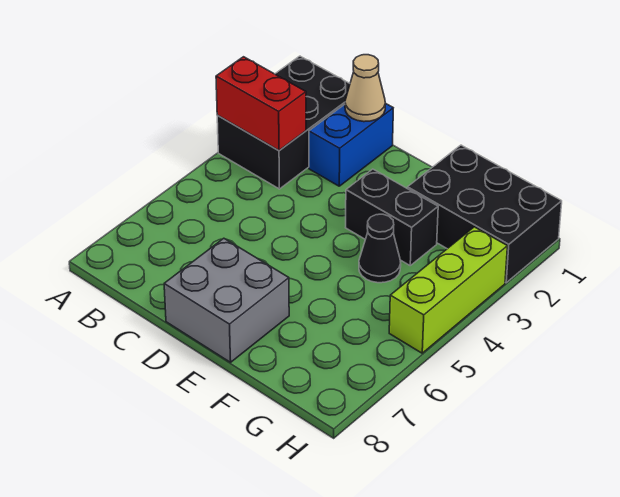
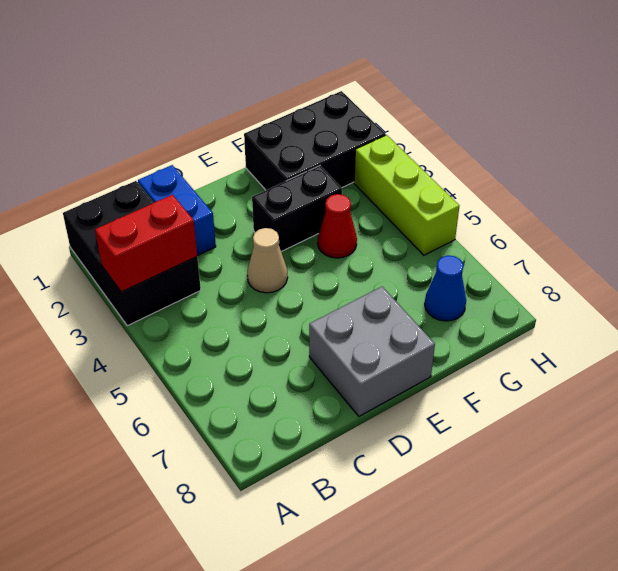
tan 1x1 cone [345,55,385,122] -> tan 1x1 cone moved to [247,228,288,293]
black 1x1 cone [359,214,401,283] -> red 1x1 cone [318,194,357,258]
none -> blue 1x1 cone [425,255,466,321]

